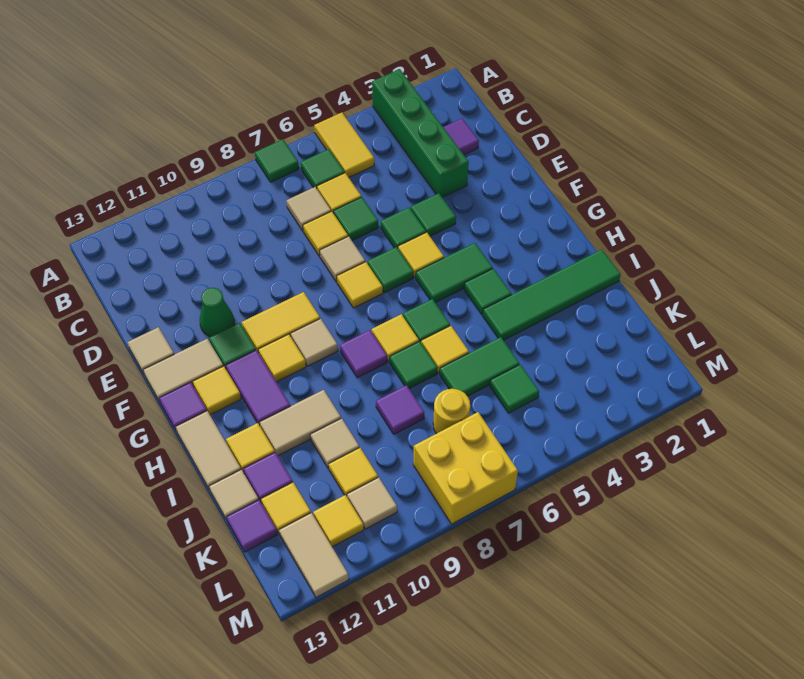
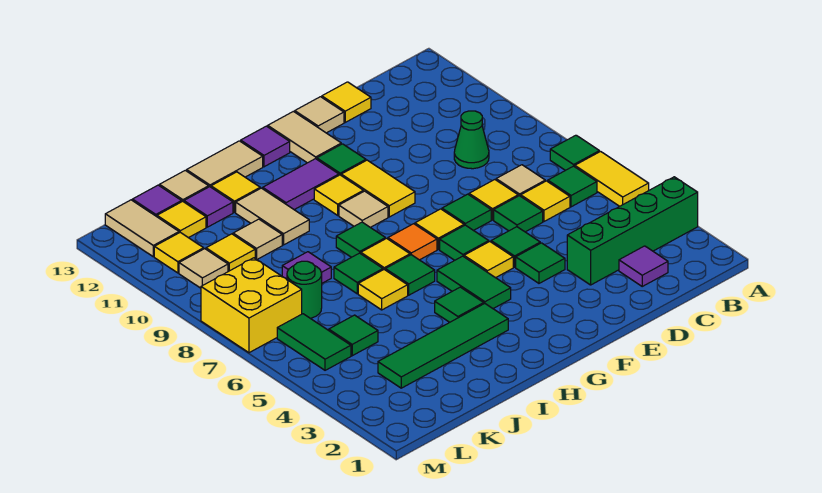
yellow 1x2 tile [314,113,374,177] -> yellow 1x2 tile turned to [575,152,649,206]
tan 1x1 tile [320,236,365,282] -> green 1x1 tile [442,194,491,231]
green 1x1 cone [200,288,234,337] -> green 1x1 cone moved to [454,111,489,169]
none -> orange 1x1 tile [388,224,437,260]
yellow 1x1 tile [193,366,241,415] -> yellow 1x1 tile moved to [322,82,371,122]
purple 1x1 tile [340,330,387,378] -> green 1x1 tile [336,222,385,257]
green 1x4 tile [483,250,621,340] -> green 1x4 tile turned to [378,304,508,388]
green 1x2 tile [440,337,519,396] -> green 1x2 tile moved to [277,314,351,370]
yellow 1x1 round brick [433,389,470,434] -> green 1x1 round brick [287,261,322,318]
tan 1x2 tile [279,513,349,597] -> tan 1x2 tile turned to [105,200,179,257]

